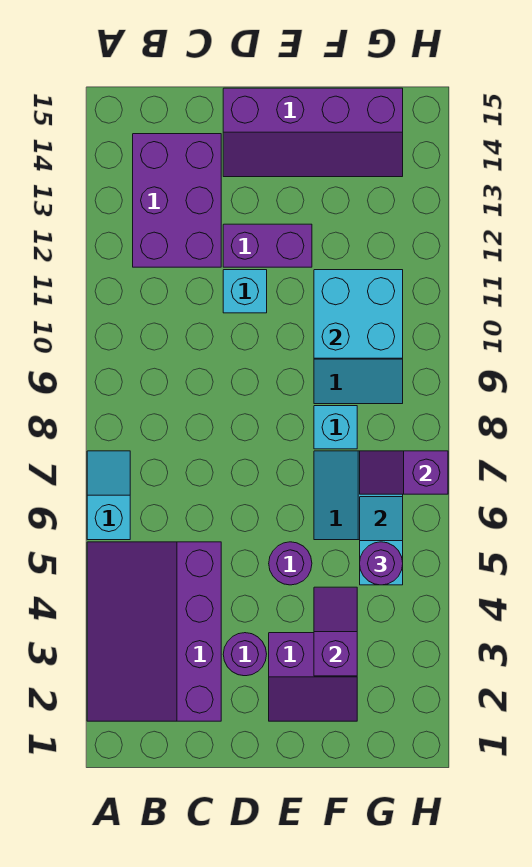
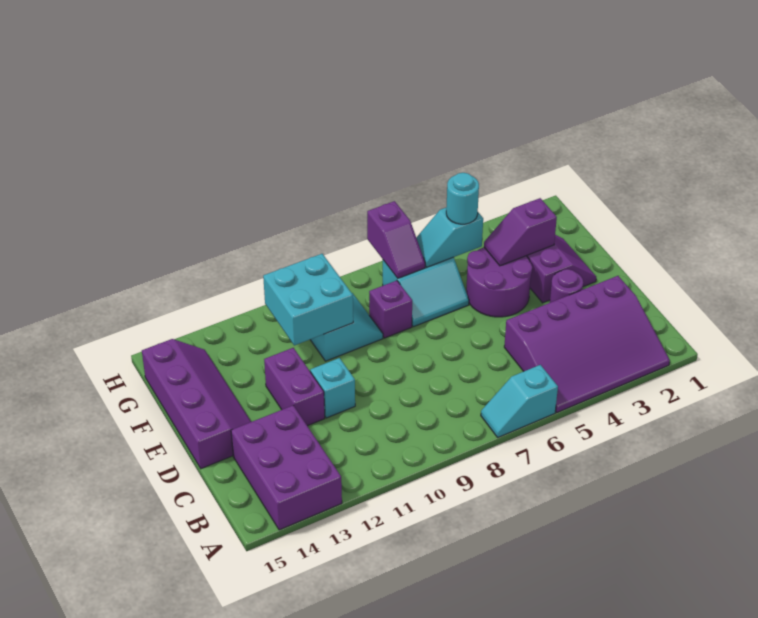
purple 2x3 brick [133,134,221,267] -> purple 2x3 brick turned to [231,406,342,530]
purple 1x1 round brick [269,542,312,585] -> purple 2x2 round brick [466,247,532,317]
cyan 1x1 brick [314,406,357,449] -> purple 1x1 brick [369,281,412,338]
purple 1x1 round brick [360,542,403,585] -> cyan 1x1 round brick [446,173,479,224]

